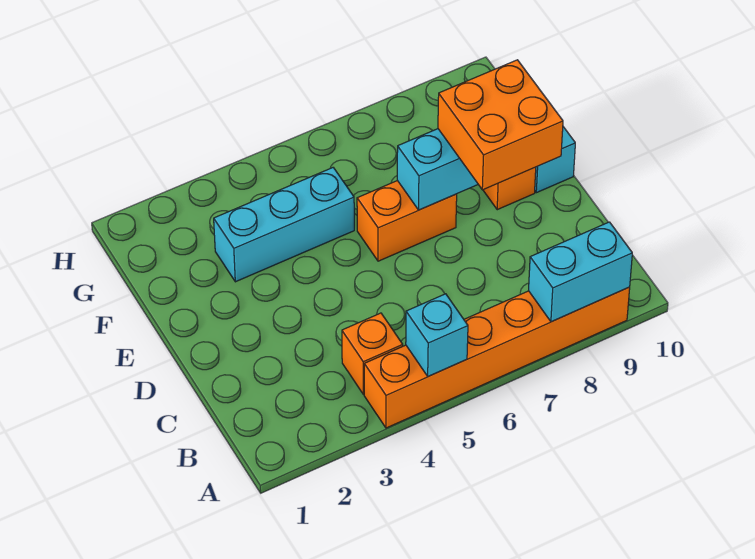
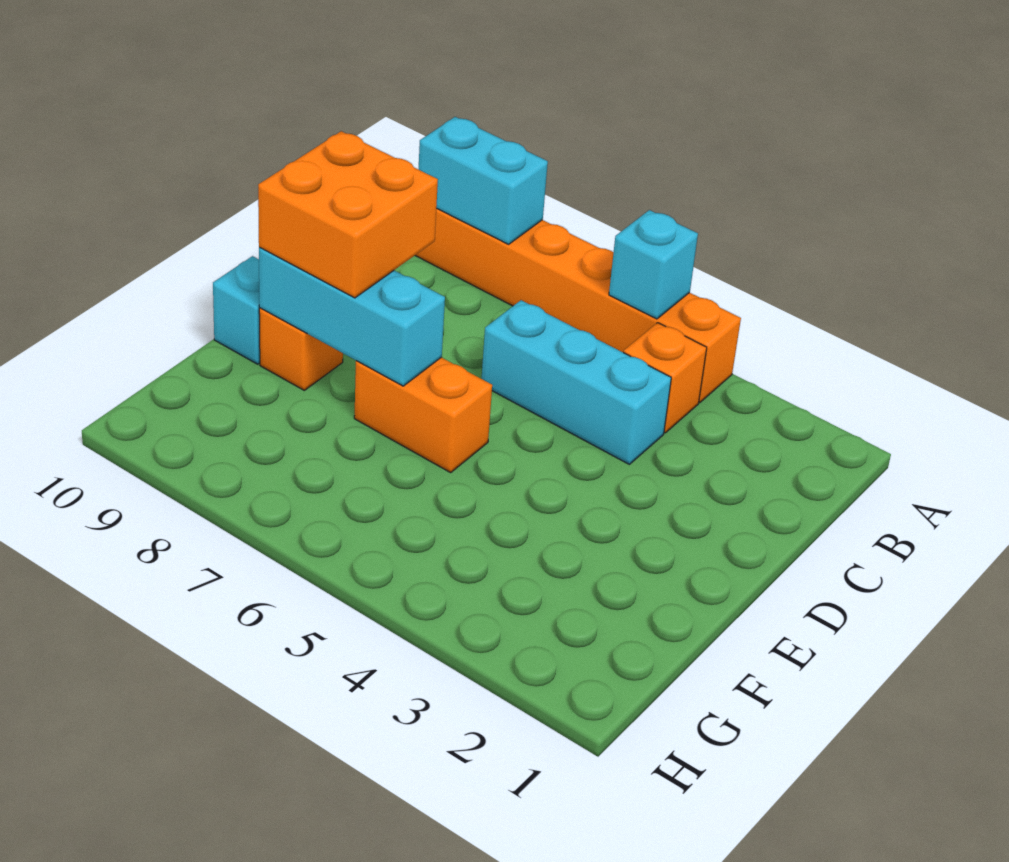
cyan 1x3 brick [214,168,354,282] -> cyan 1x3 brick moved to [482,300,671,464]

